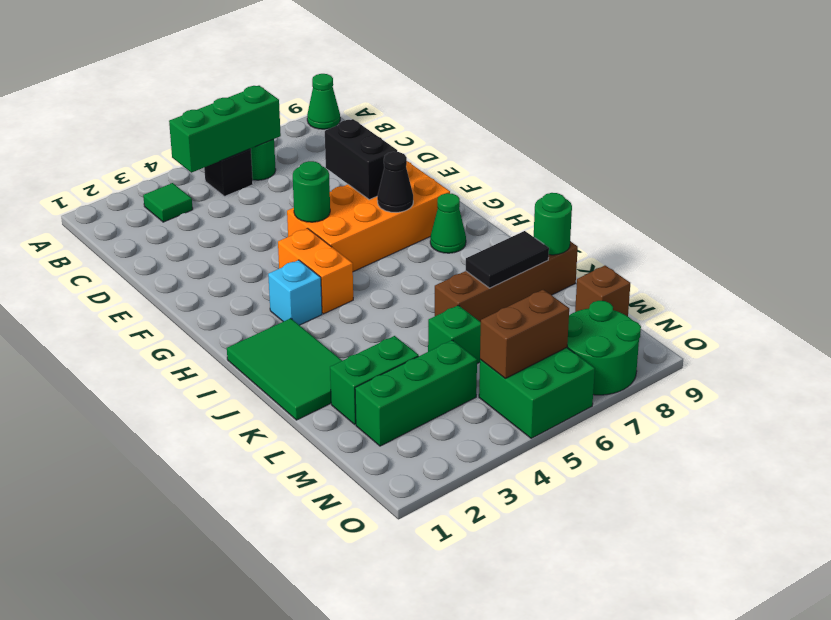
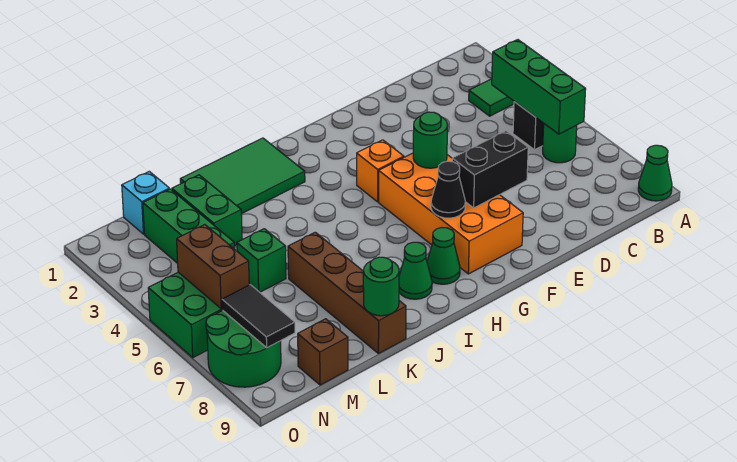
orange 1x2 brick [278,228,353,314] -> orange 1x1 brick [357,140,404,202]
cyan 1x1 brick [268,260,322,325] -> cyan 1x1 brick moved to [122,171,169,234]
none -> green 1x1 cone [399,242,432,299]
black 1x2 tile [466,231,549,288] -> black 1x2 tile moved to [222,285,295,348]

